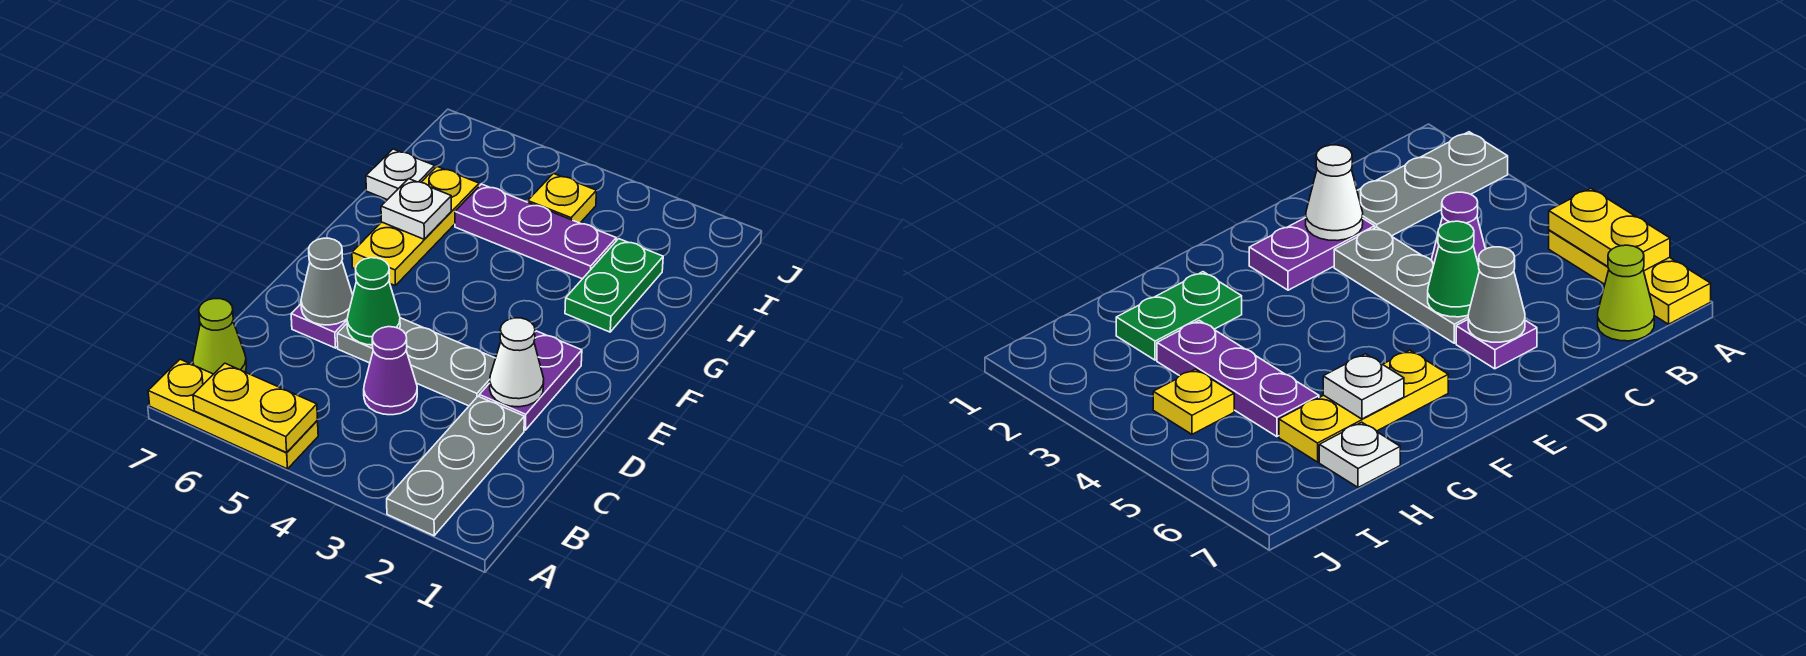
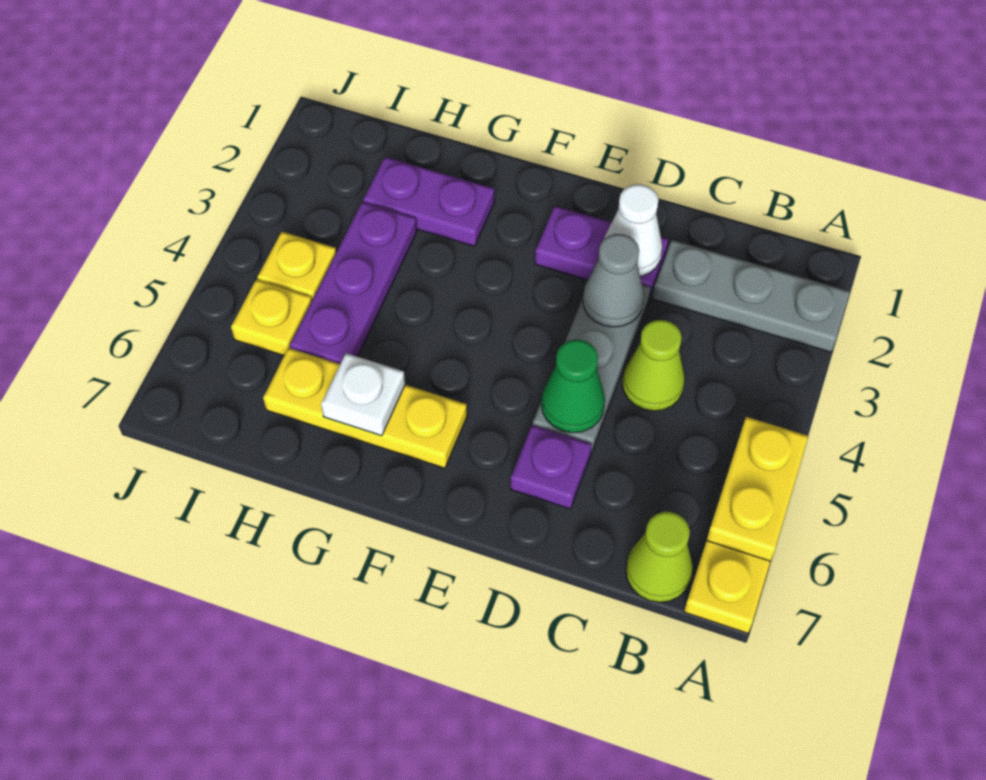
purple 1x1 cone [364,327,417,415] -> lime 1x1 cone [622,320,685,411]
grey 1x1 cone [301,238,353,325] -> grey 1x1 cone moved to [583,234,644,327]
green 1x2 plate [565,239,663,332] -> purple 1x2 plate [363,157,494,246]
white 1x1 plate [366,149,435,200] -> none
none -> yellow 1x1 plate [231,279,312,355]

